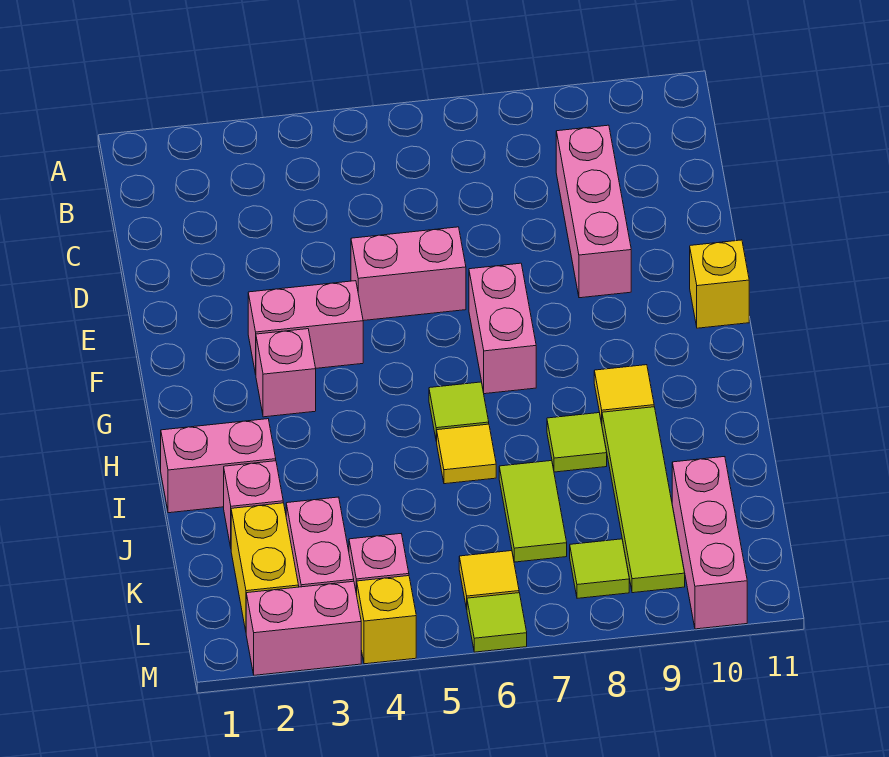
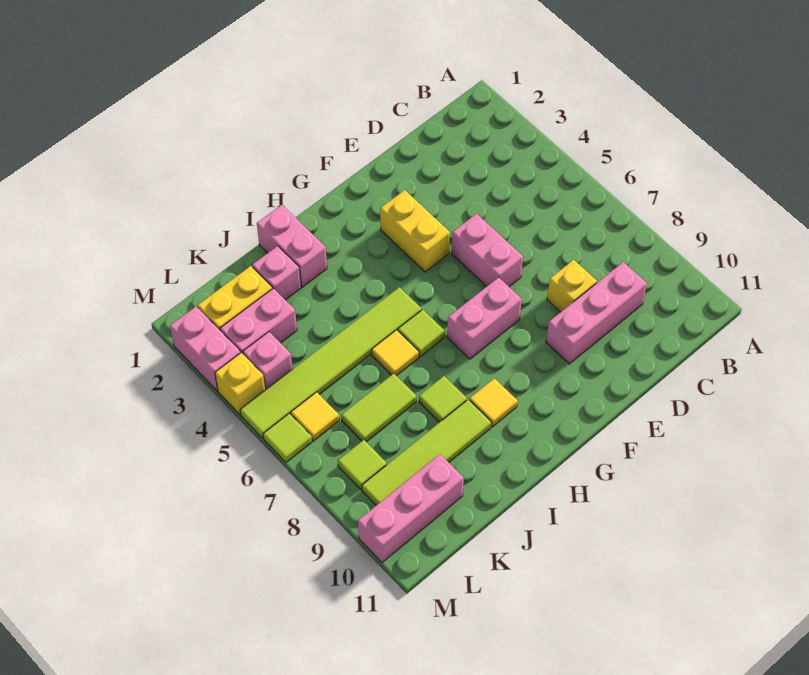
pink 1x2 brick [248,281,363,374] -> yellow 1x2 brick [380,190,450,272]
yellow 1x1 brick [690,240,749,328] -> yellow 1x1 brick moved to [547,260,597,312]
pink 1x1 brick [256,329,316,417] -> none
none -> lime 1x6 tile [240,287,422,438]

